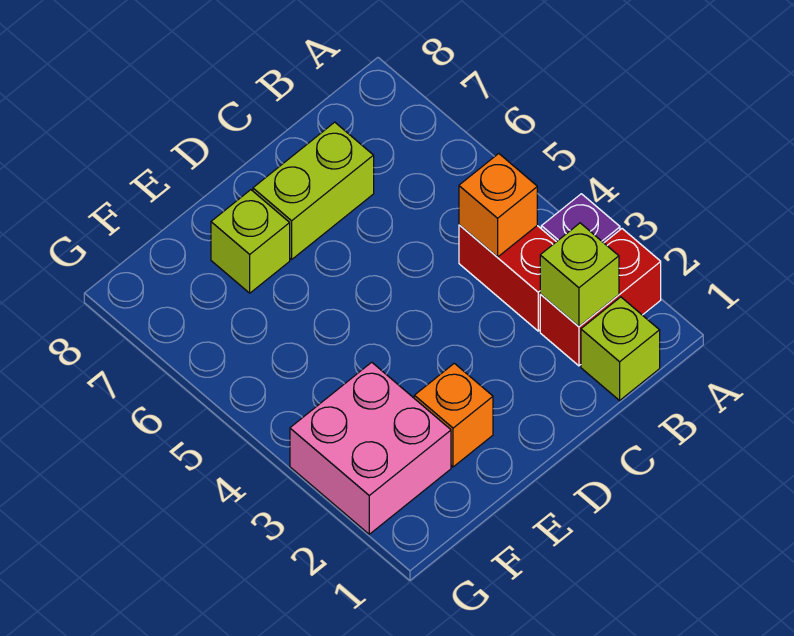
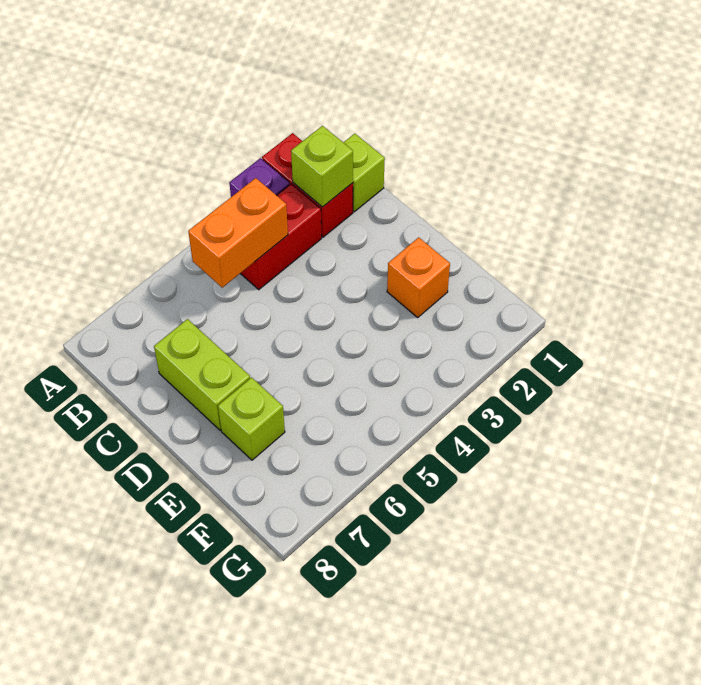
orange 1x1 brick [459,154,537,257] -> orange 1x2 brick [188,178,288,287]
pink 2x2 brick [290,362,451,534] -> none

